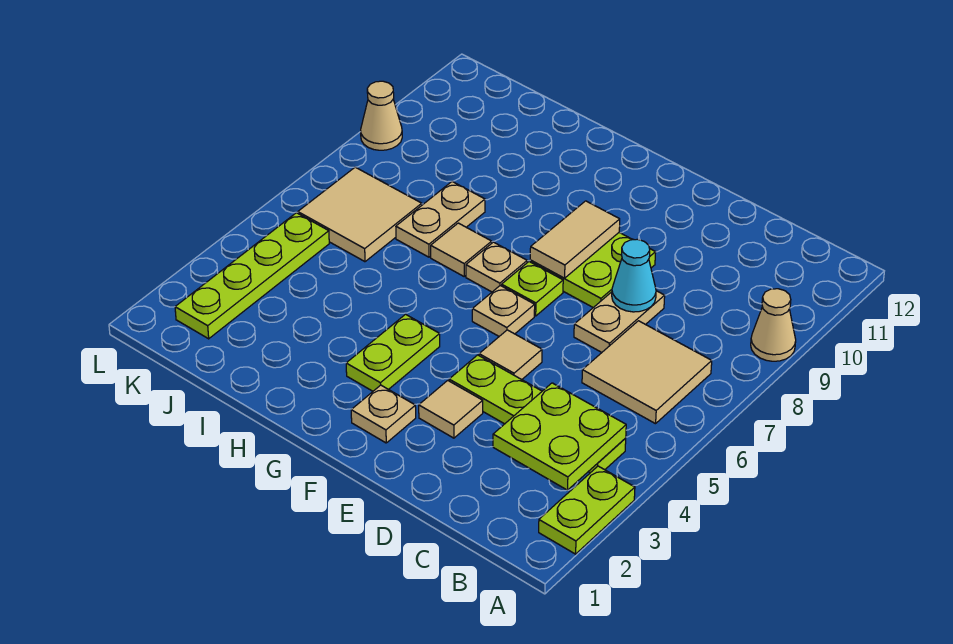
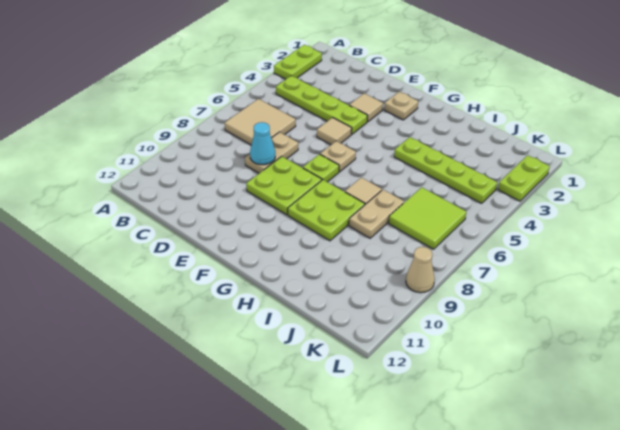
tan 1x1 cone [751,289,796,361] -> none
lime 2x2 plate [493,383,626,490] -> lime 2x2 plate moved to [288,180,365,241]
tan 1x2 tile [530,201,620,278] -> none
lime 1x2 plate [346,314,440,391] -> lime 1x2 plate moved to [498,155,550,201]
tan 1x1 plate [466,242,527,292] -> none
tan 2x2 tile [298,167,422,262] -> lime 2x2 tile [389,187,466,249]
lime 1x4 plate [175,213,329,339] -> lime 1x4 plate turned to [394,137,497,203]

